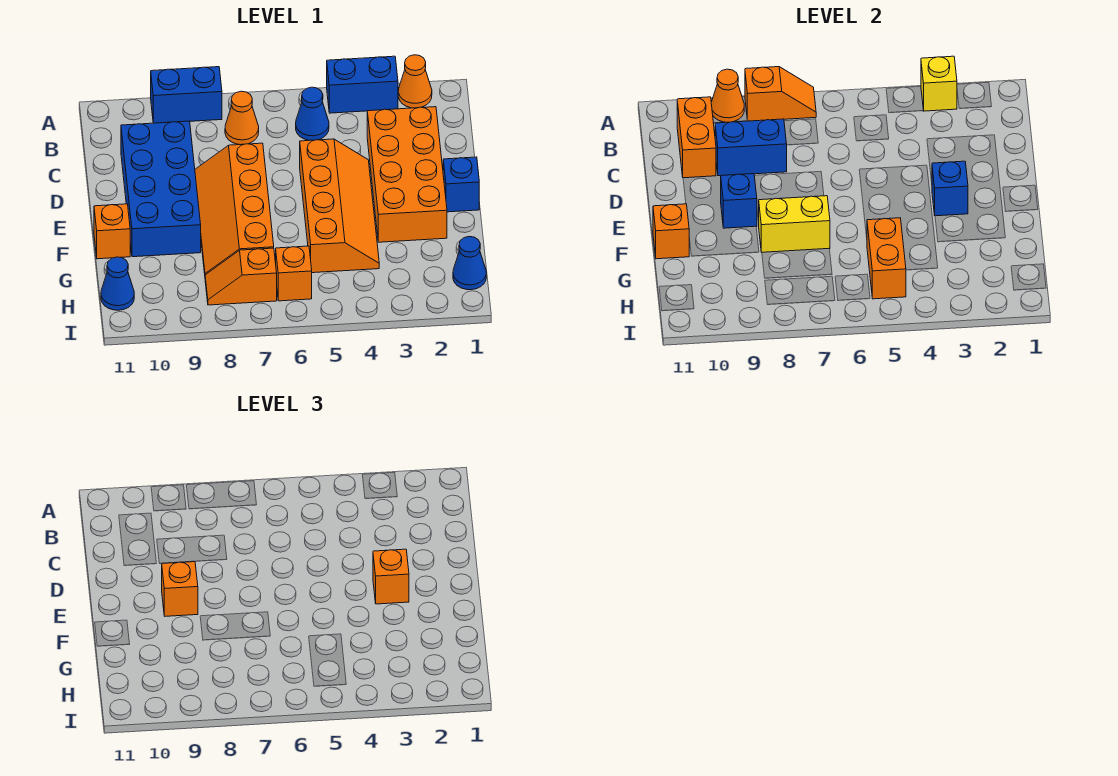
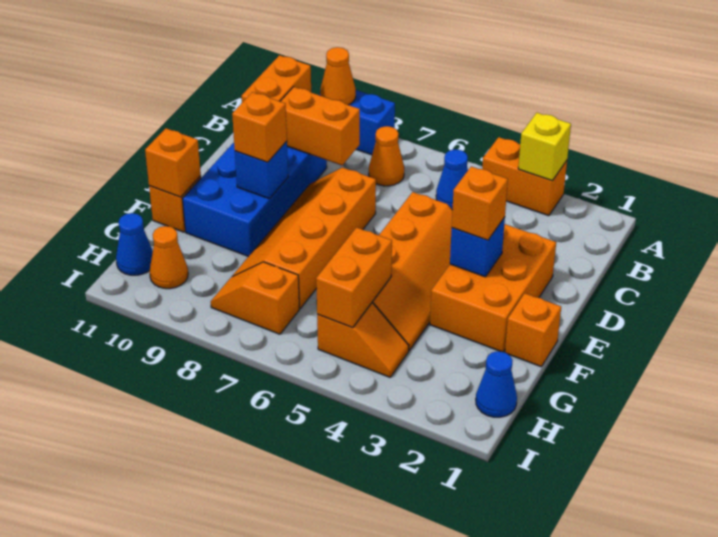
orange 1x1 cone [398,55,432,108] -> orange 1x1 cone moved to [150,226,188,289]
blue 1x2 brick [327,56,398,113] -> orange 1x2 brick [482,137,567,216]
orange 1x2 slope [745,67,816,121] -> orange 1x2 slope moved to [317,303,409,377]
orange 2x4 brick [367,107,447,242] -> orange 2x3 brick [430,224,556,352]
blue 1x2 brick [715,119,787,176] -> orange 1x2 brick [280,87,360,165]
blue 1x1 brick [443,157,479,212] -> none
yellow 1x2 brick [759,196,830,252] -> none
orange 1x1 brick [276,246,312,301] -> orange 1x1 brick moved to [505,293,561,367]

